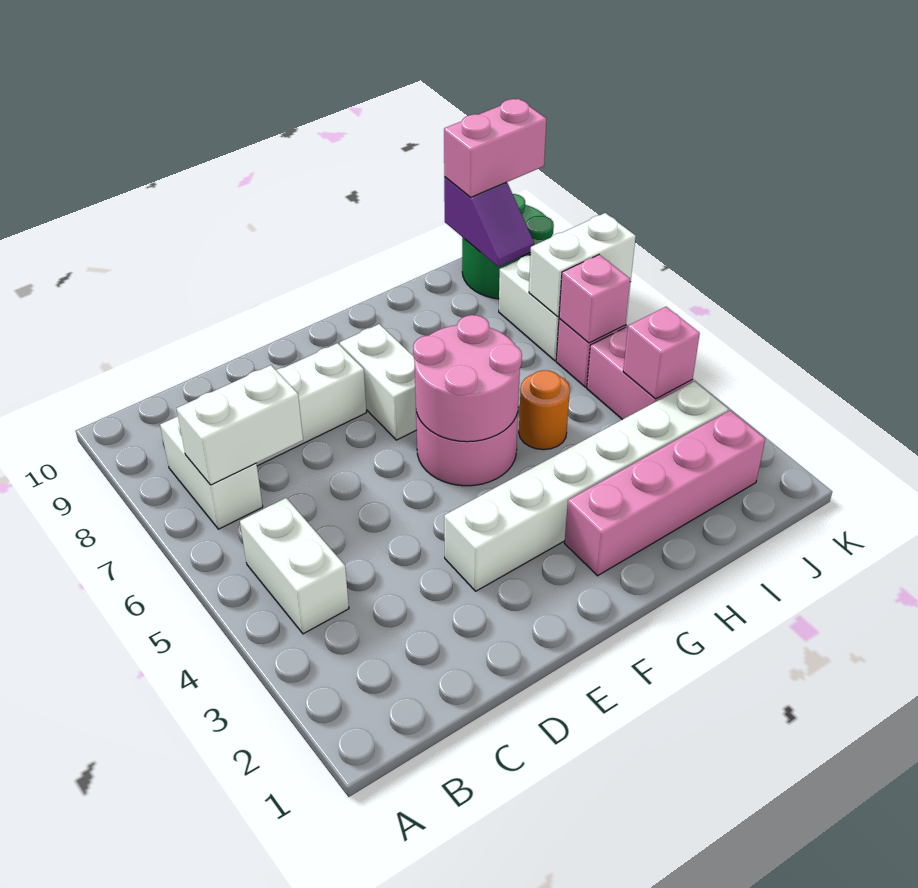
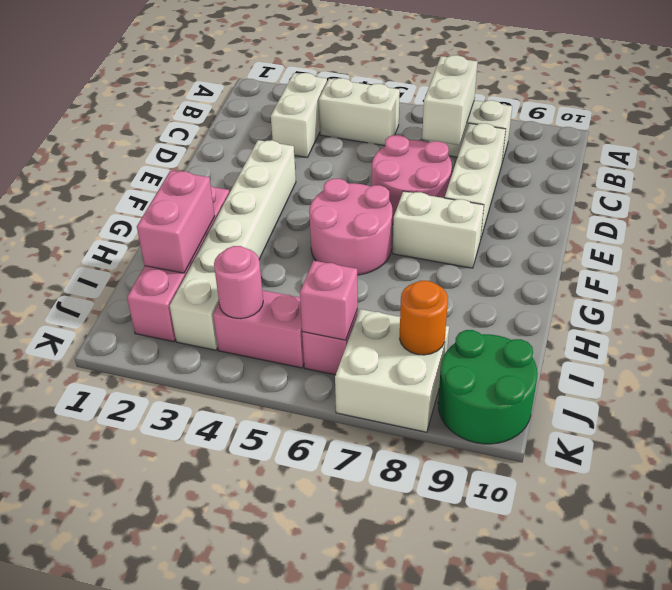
pink 2x2 round brick [413,315,522,442] -> pink 2x2 round brick moved to [372,135,452,224]
orange 1x1 round brick [519,370,570,450] -> orange 1x1 round brick moved to [400,281,448,355]
pink 1x1 brick [623,307,700,399] -> pink 1x1 round brick [214,246,263,319]
white 1x2 brick [529,213,636,317] -> white 1x2 brick moved to [271,73,327,158]
purple 1x2 slope [444,177,534,267] -> none
pink 1x2 brick [444,99,546,197] -> pink 1x2 brick moved to [137,171,215,273]

